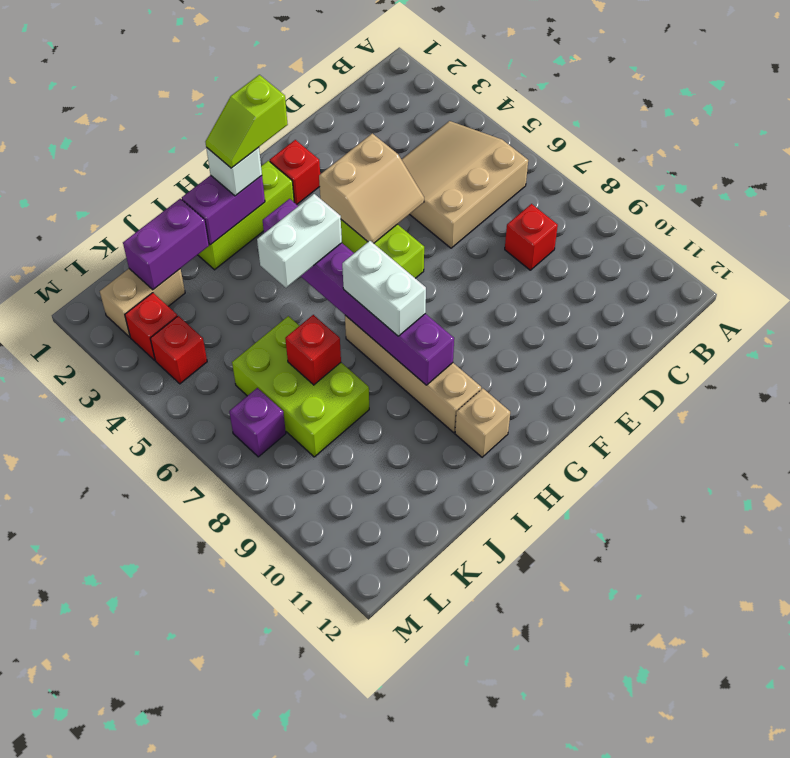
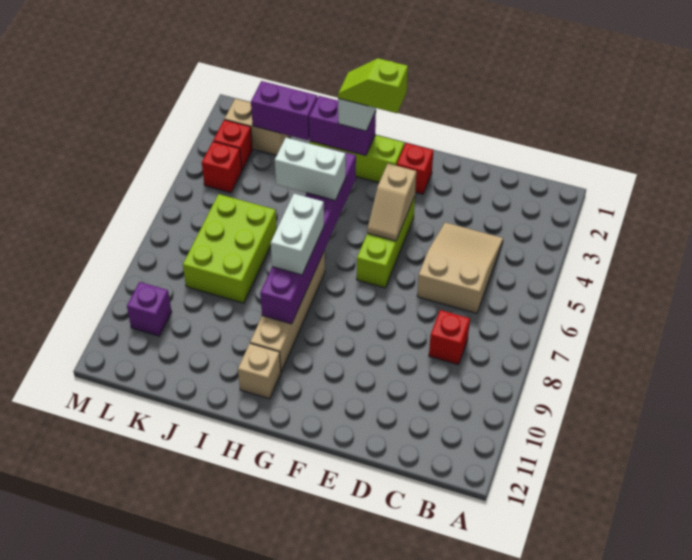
tan 3x3 slope [401,121,528,248] -> tan 2x3 slope [417,222,503,313]
tan 2x2 slope [319,134,424,243] -> tan 1x2 slope [367,164,416,241]
red 1x1 brick [285,315,341,385] -> none
purple 1x1 brick [229,388,286,457] -> purple 1x1 brick moved to [127,282,172,336]

